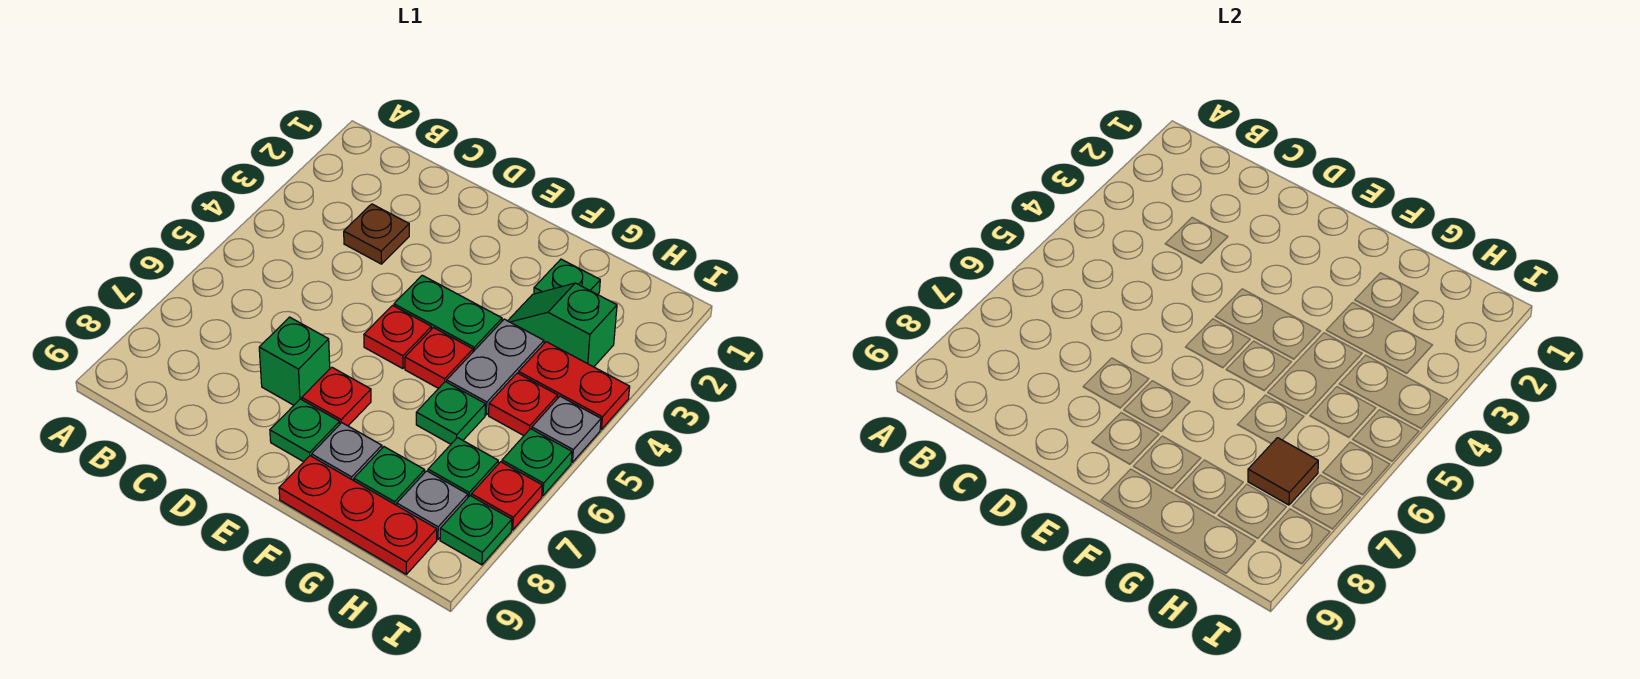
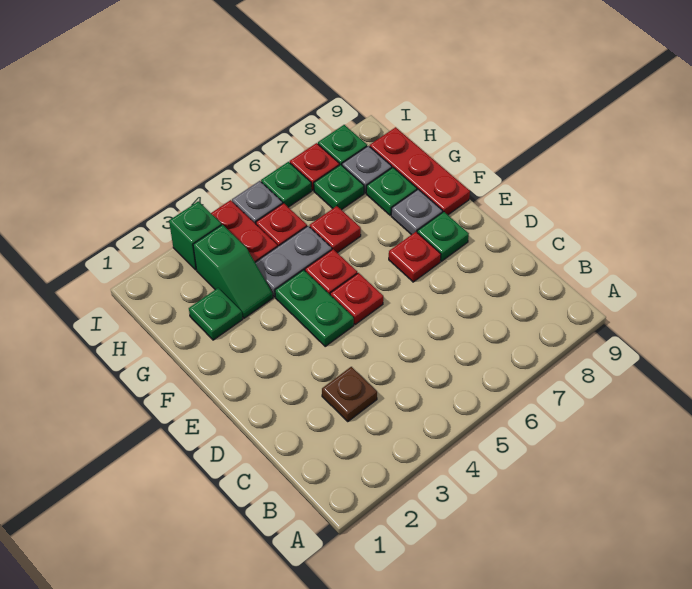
green 1x1 brick [259,317,330,405] -> green 1x1 brick moved to [169,201,221,270]
green 1x1 plate [416,382,485,444] -> red 1x1 plate [310,206,361,253]
brown 1x1 tile [1248,438,1318,505] -> none

